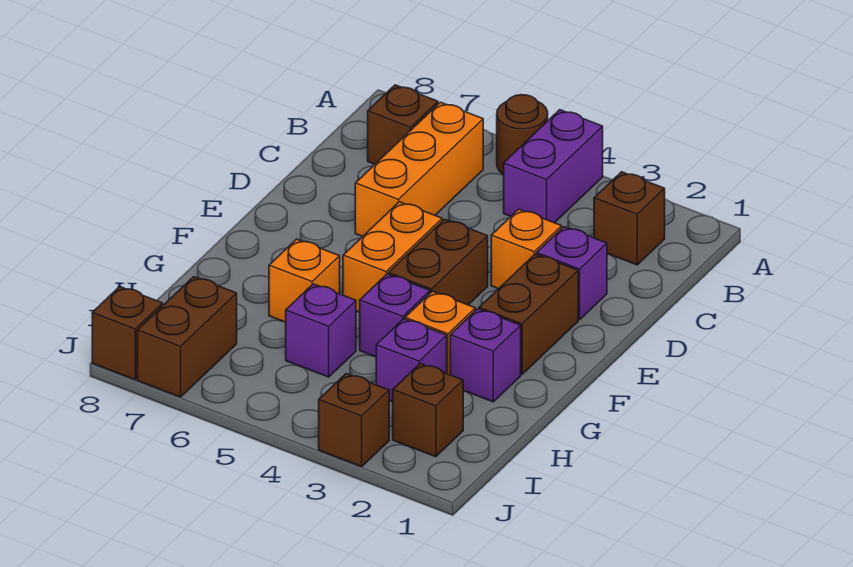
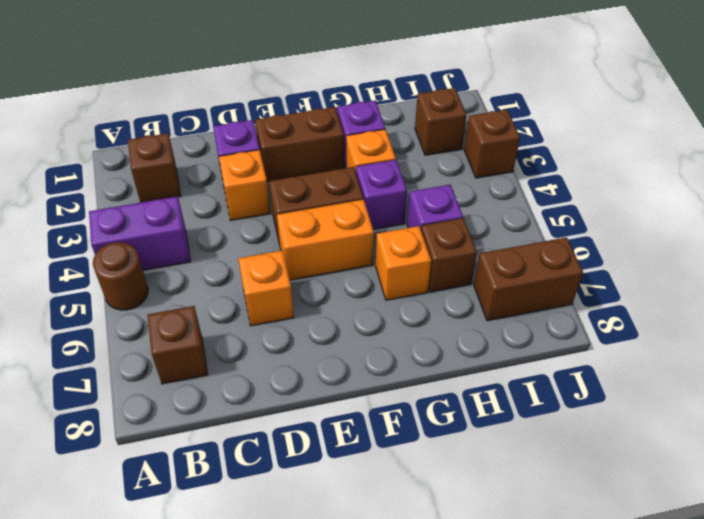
orange 1x3 brick [355,102,483,237] -> orange 1x1 brick [238,250,294,326]
purple 1x1 brick [376,319,447,402] -> none
brown 1x1 brick [92,287,163,380] -> brown 1x1 brick moved to [421,218,477,292]

